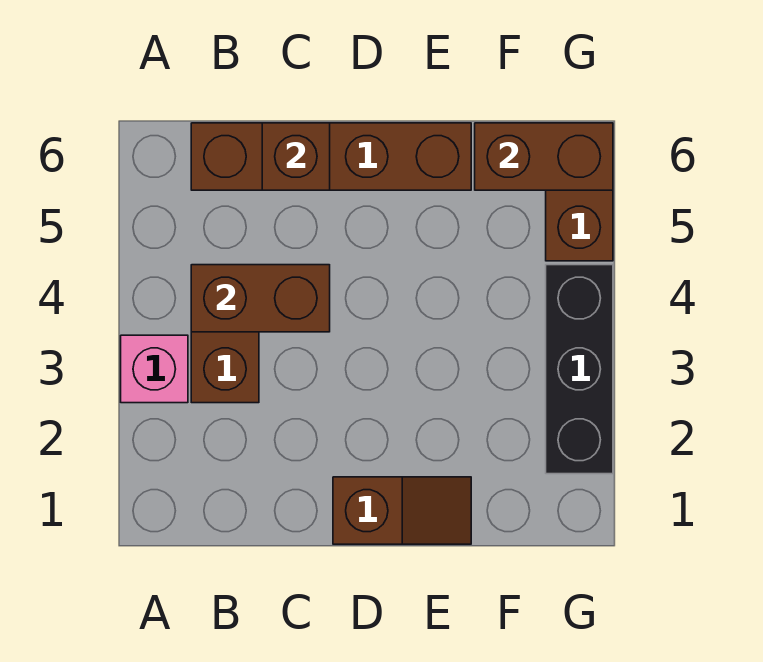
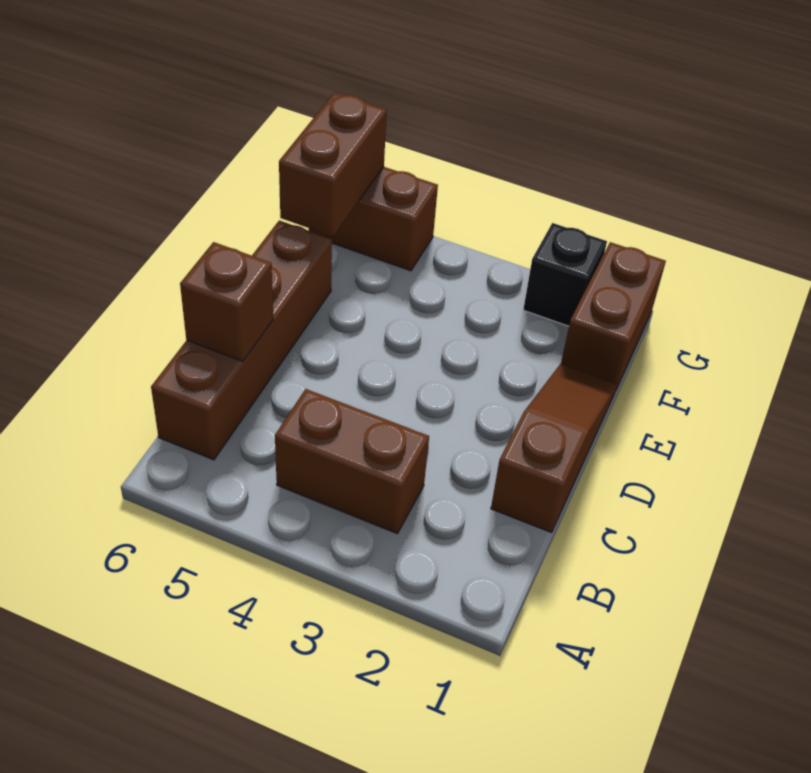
pink 1x1 brick [121,335,188,403] -> none
brown 1x2 brick [191,265,330,332] -> brown 1x2 brick moved to [561,242,666,389]
brown 1x2 slope [333,477,471,544] -> brown 1x3 slope [491,364,617,533]
black 1x3 brick [546,265,613,474] -> black 1x1 brick [523,223,607,326]

